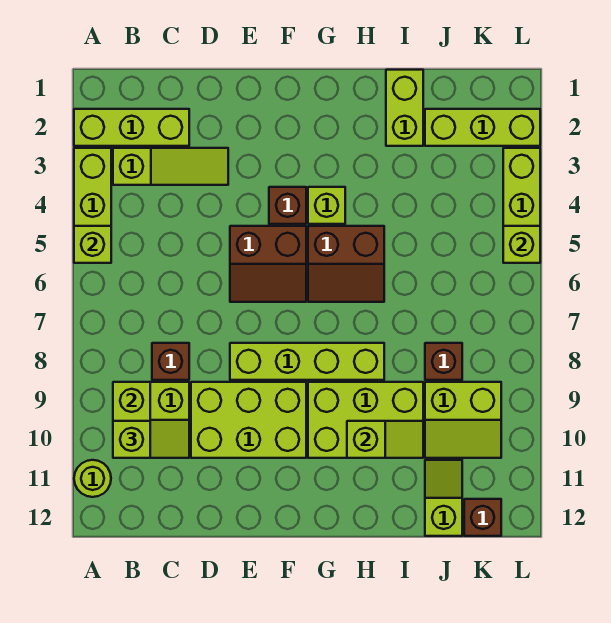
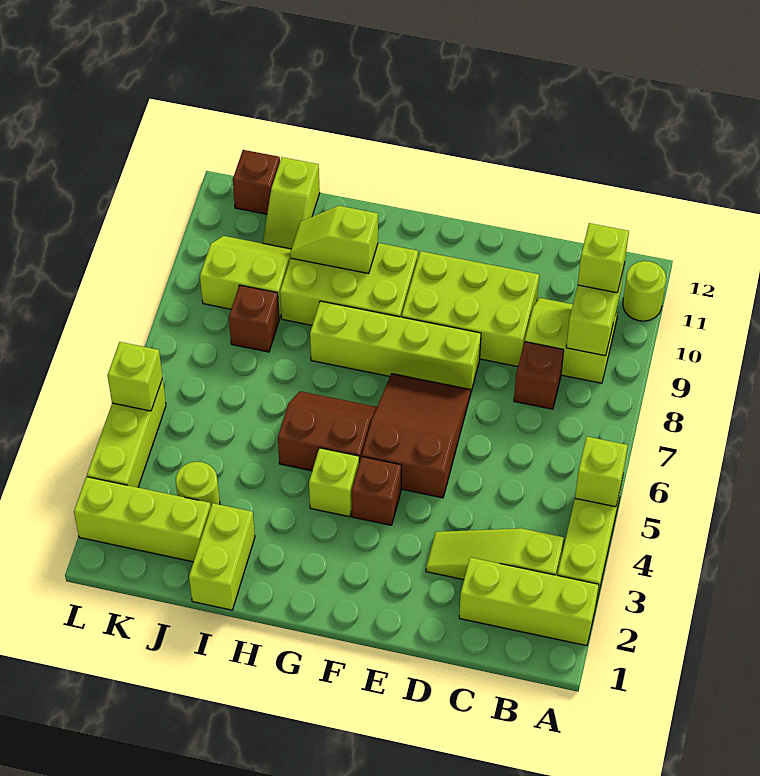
brown 2x2 slope [230,226,306,302] -> brown 2x3 slope [362,374,471,498]
none -> lime 1x1 round brick [176,462,220,506]

